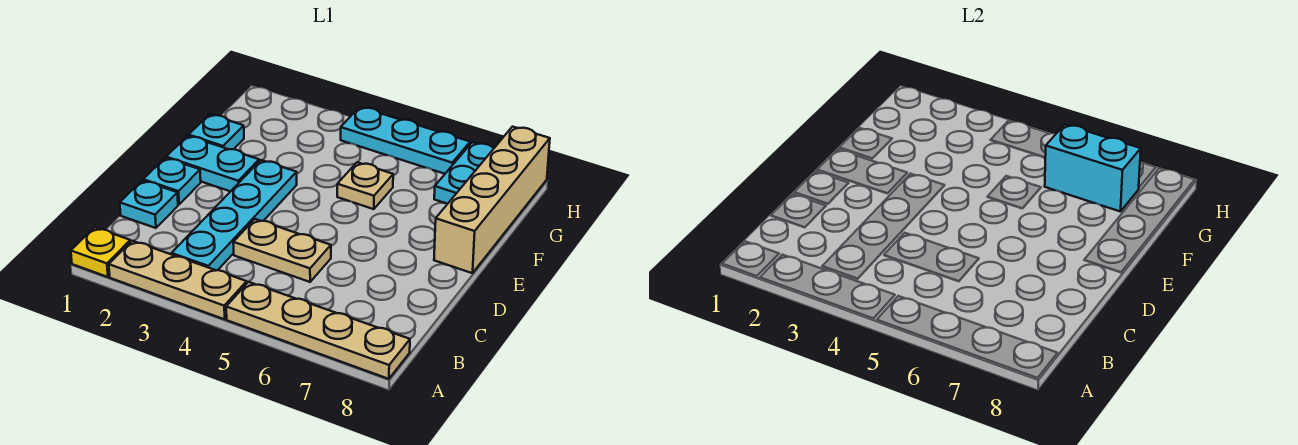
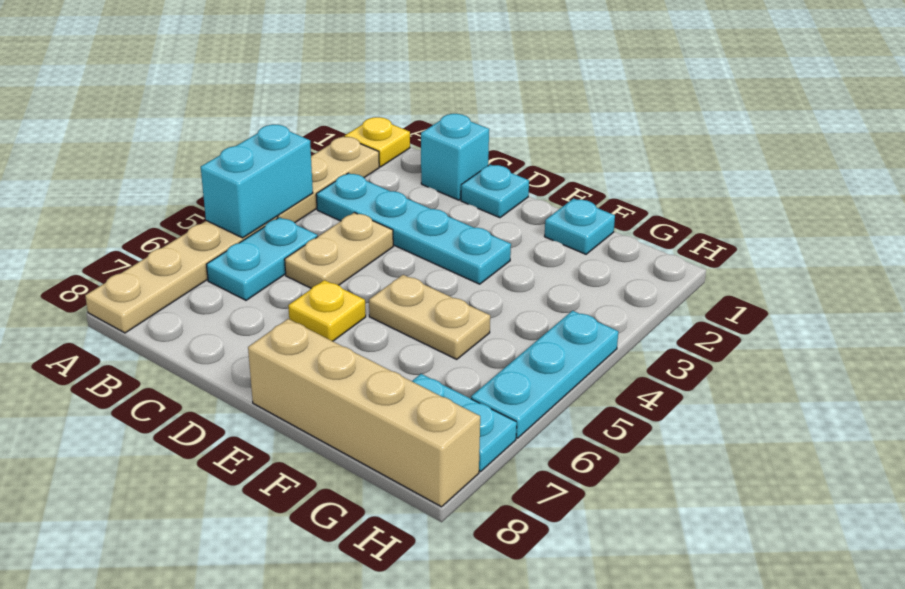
cyan 1x1 plate [120,180,178,228] -> cyan 1x1 brick [421,114,489,200]
none -> yellow 1x1 plate [288,280,366,341]
cyan 1x2 plate [166,136,259,192] -> cyan 1x2 plate moved to [206,217,317,300]
tan 1x1 plate [337,162,393,209] -> tan 1x2 plate [369,275,490,359]
cyan 1x2 brick [1045,125,1141,212] -> cyan 1x2 brick moved to [201,125,313,238]

